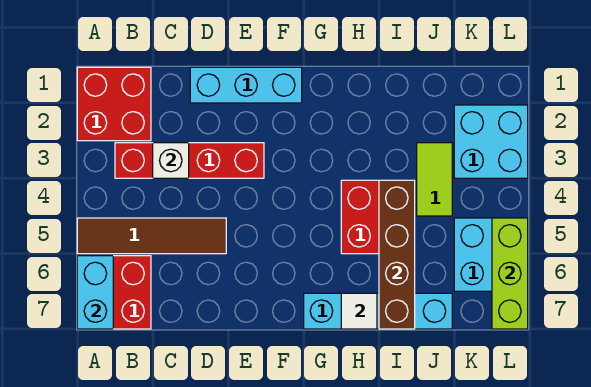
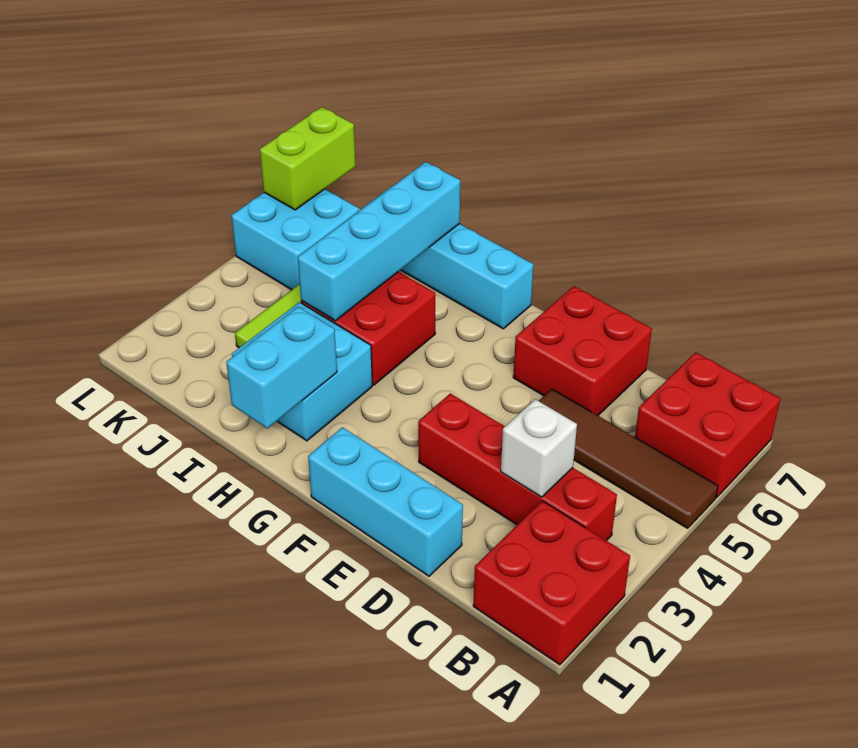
cyan 1x2 brick [77,256,113,329] -> cyan 1x2 brick moved to [226,307,337,428]
none -> red 2x2 brick [513,286,652,415]
white 1x1 tile [341,293,377,329] -> none
brown 1x4 brick [379,180,415,329] -> cyan 1x4 brick [298,162,460,321]
cyan 2x2 brick [454,105,528,178] -> cyan 2x2 brick moved to [232,302,372,441]
lime 1x3 brick [492,218,528,329] -> lime 1x2 brick [260,107,356,210]

